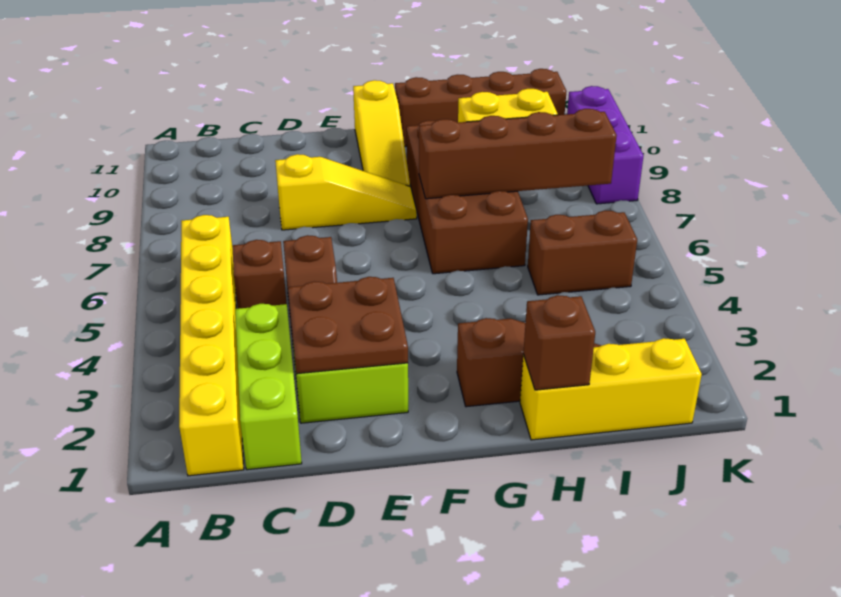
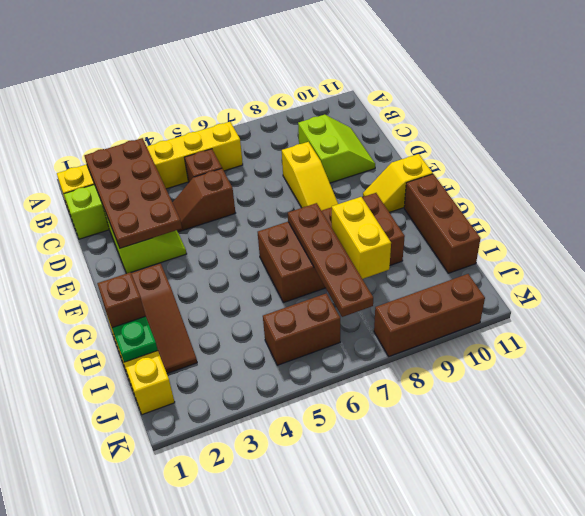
none -> lime 2x2 slope [298,115,375,183]
brown 2x2 plate [288,277,408,374] -> brown 2x4 plate [84,138,182,248]
yellow 1x3 slope [353,80,410,186] -> yellow 1x2 slope [363,154,433,212]
brown 1x4 brick [419,109,617,199] -> brown 1x4 plate [288,203,373,317]
brown 1x4 brick [395,69,567,147] -> brown 1x3 brick [404,174,481,273]
none -> green 1x1 plate [112,316,158,362]
brown 1x2 brick [528,210,637,295] -> brown 1x2 brick turned to [263,293,340,365]
purple 1x3 brick [567,86,644,204] -> brown 1x3 brick [374,274,485,356]

